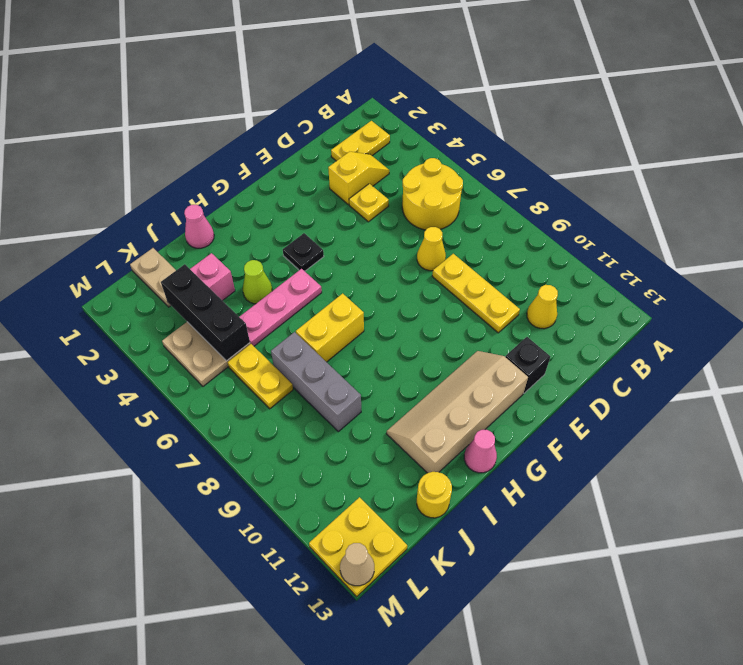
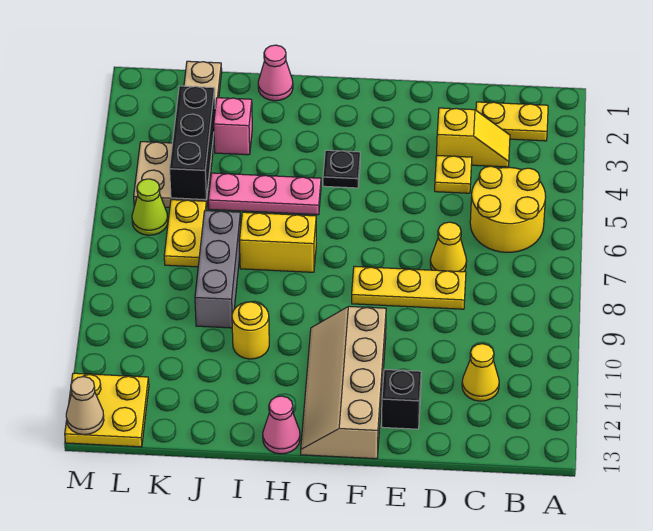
yellow 1x3 plate [432,254,520,333] -> yellow 1x3 plate turned to [352,266,466,309]
tan 2x4 slope [386,351,528,473] -> tan 2x4 slope turned to [301,306,386,459]
lime 1x1 cone [243,260,272,304] -> lime 1x1 cone moved to [132,179,168,235]
yellow 1x1 round brick [417,472,452,518] -> yellow 1x1 round brick moved to [232,302,269,359]

